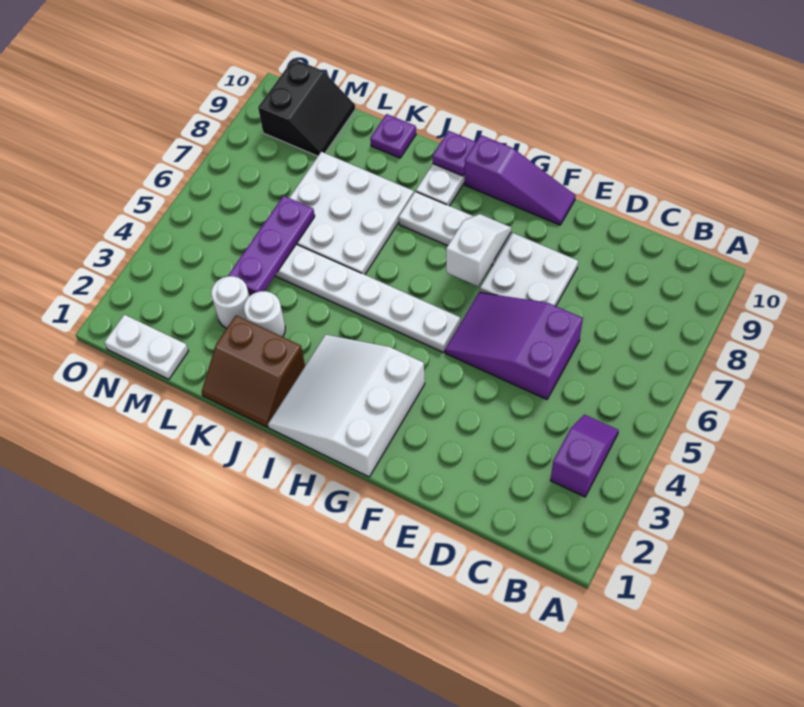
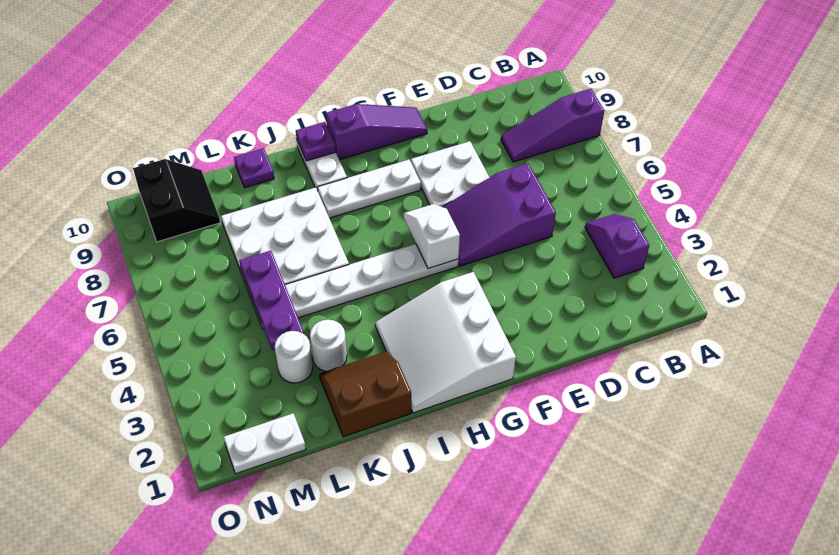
none -> purple 1x3 slope [501,89,604,162]
white 1x2 slope [446,214,511,286] -> white 1x2 slope moved to [404,204,460,269]
brown 2x2 slope [202,315,305,427] -> brown 2x2 slope turned to [319,352,411,437]

